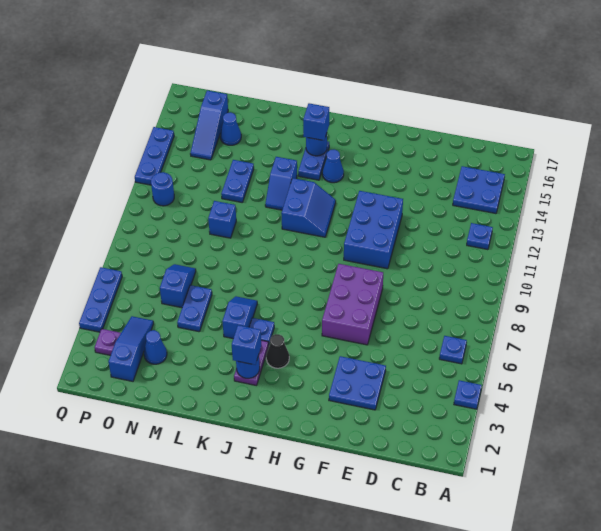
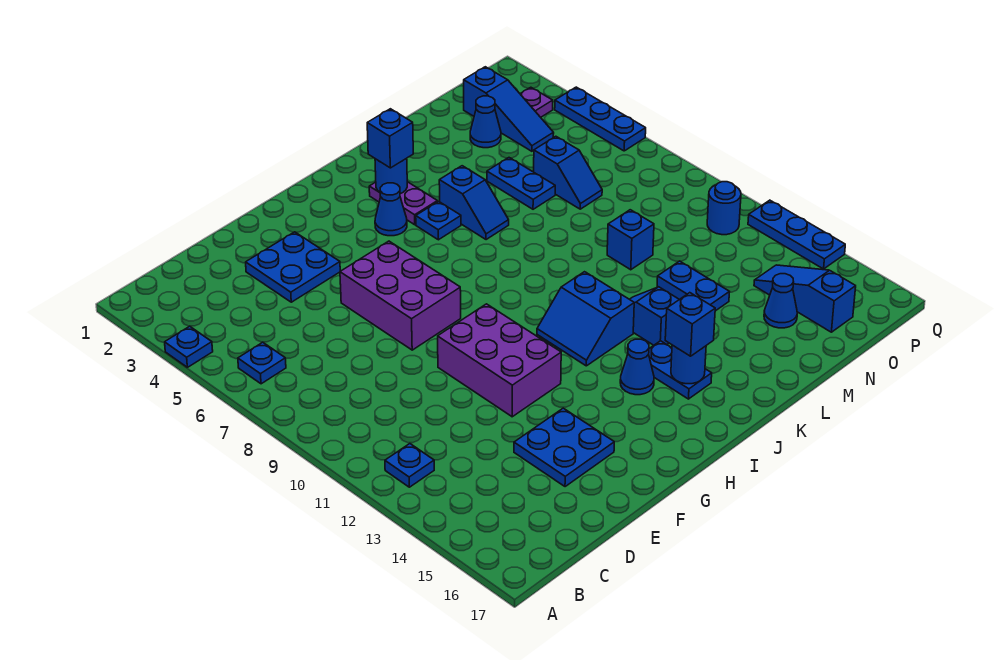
blue 2x2 plate [453,166,505,214] -> blue 2x2 plate moved to [514,408,614,487]
blue 2x3 brick [344,191,403,269] -> purple 2x3 brick [438,304,561,417]
black 1x1 cone [266,334,289,368] -> blue 1x1 cone [375,183,407,236]

